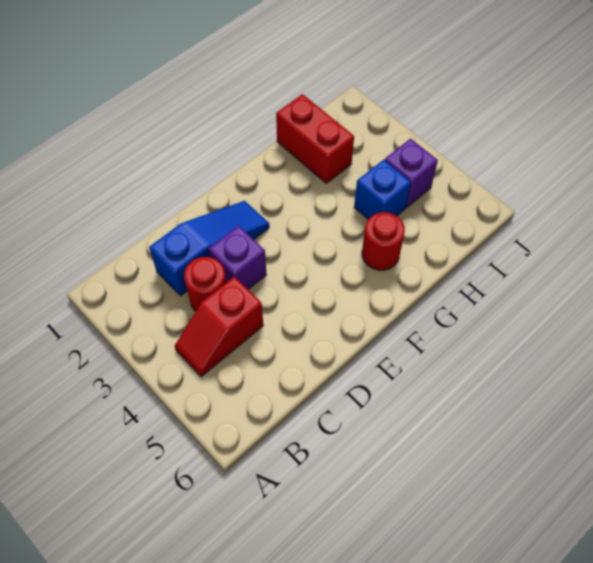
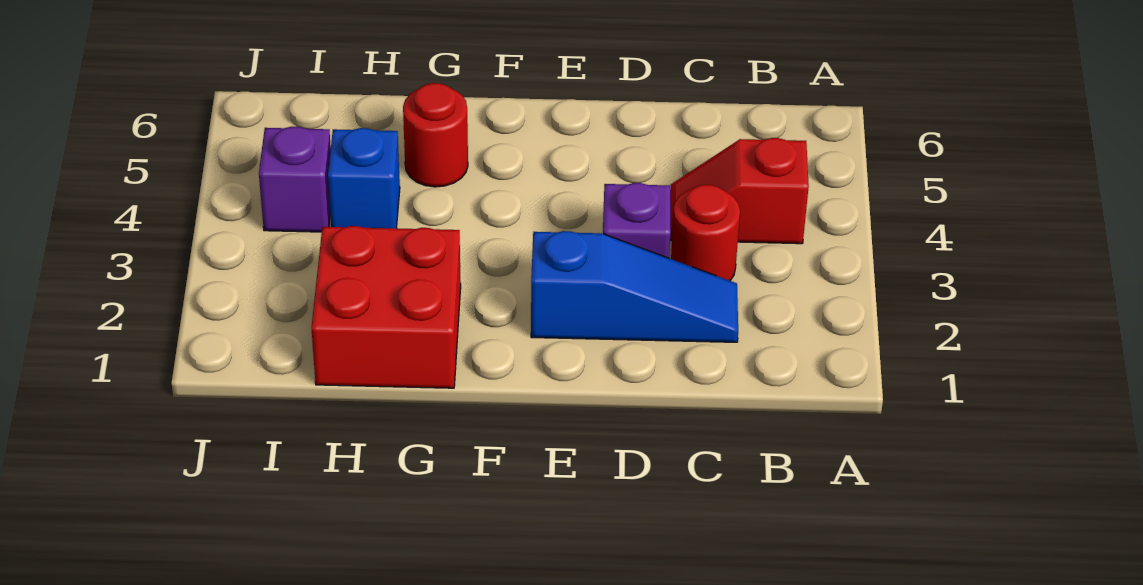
red 1x2 slope [175,277,263,377] -> red 1x2 slope turned to [670,138,809,244]
blue 1x3 slope [149,201,269,296] -> blue 1x3 slope turned to [531,231,738,342]
red 1x2 brick [276,94,354,183] -> red 2x2 brick [311,226,461,388]

